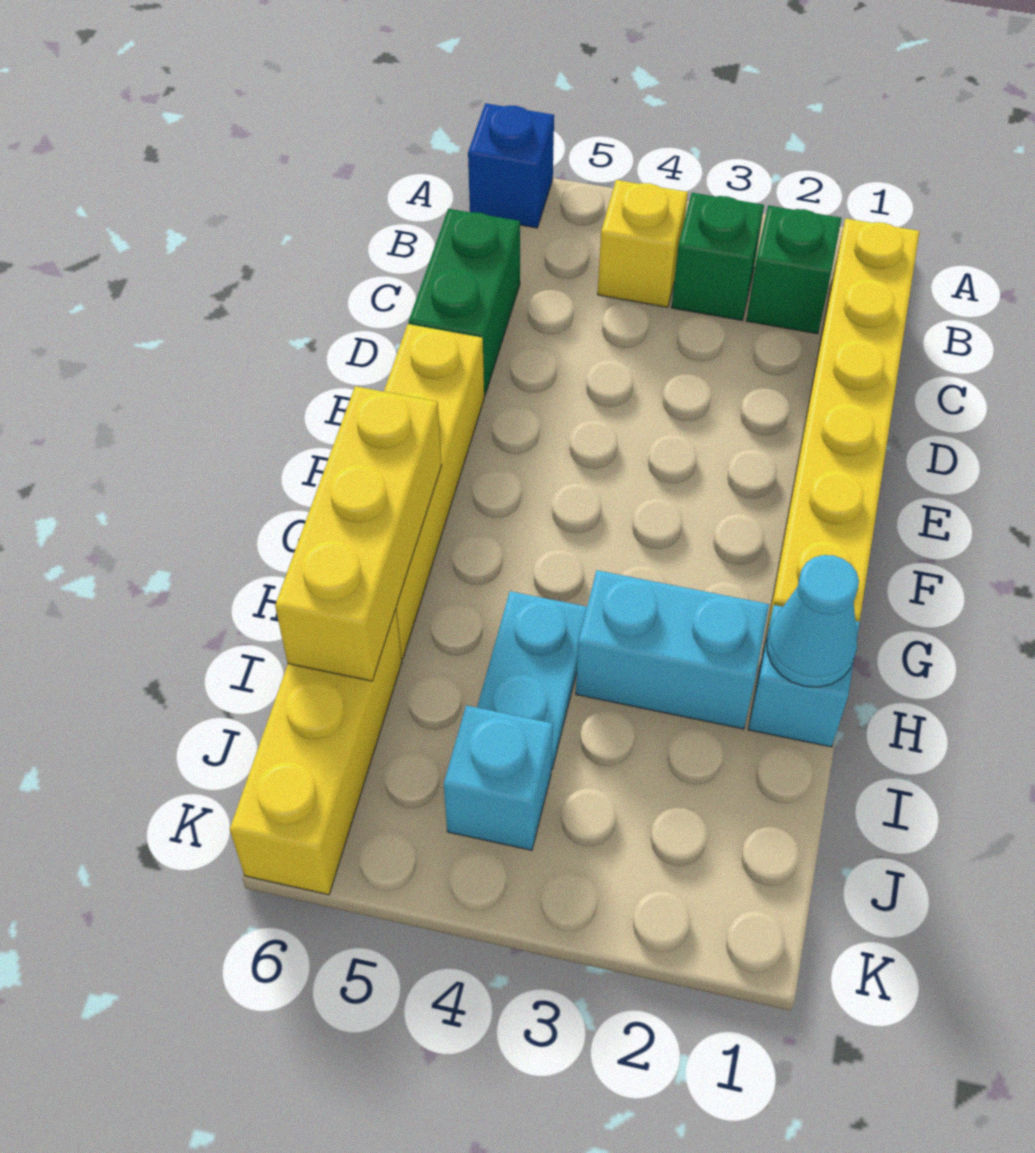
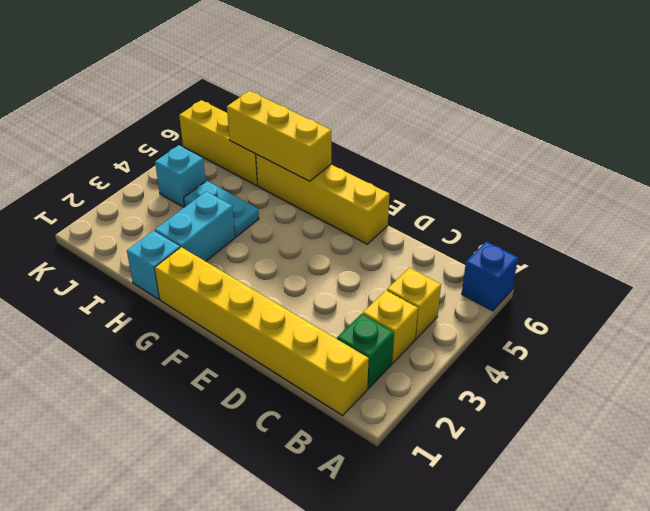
green 1x1 brick [672,193,764,320] -> yellow 1x1 brick [363,290,418,363]
green 1x2 brick [409,209,520,396] -> none
cyan 1x1 cone [767,555,859,687] -> none

